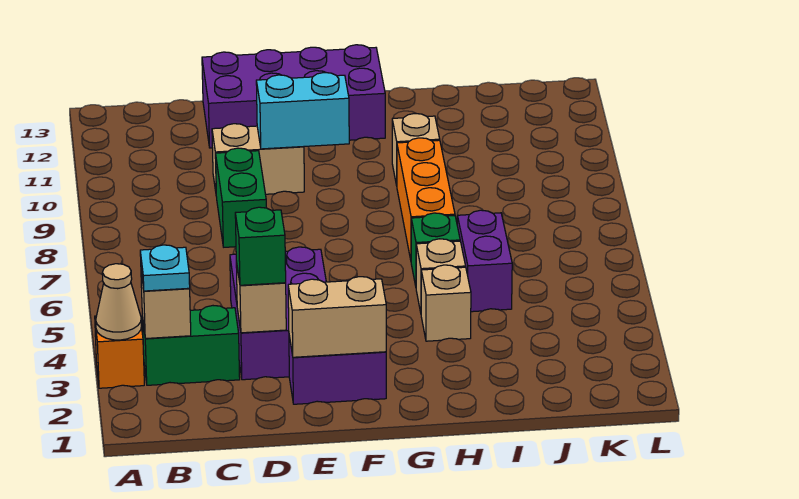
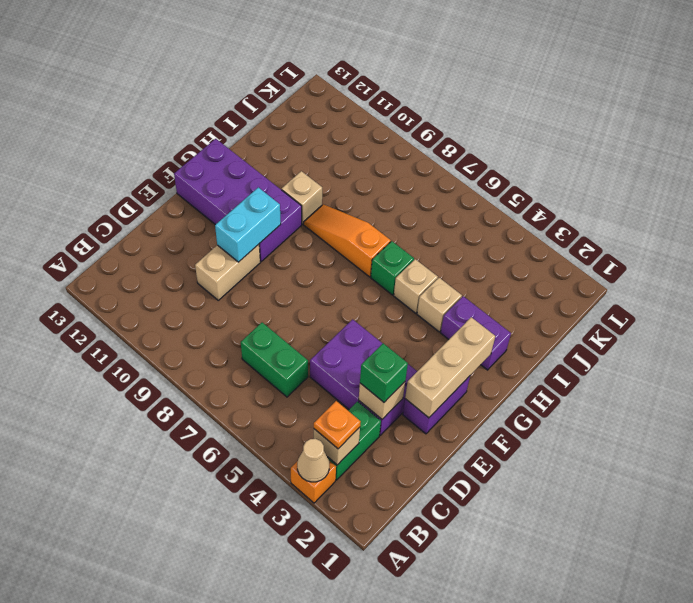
cyan 1x1 plate [140,245,190,291] -> orange 1x1 plate [314,401,361,449]
green 1x2 brick [216,148,266,247] -> green 1x2 brick moved to [241,323,308,397]
purple 2x4 brick [202,45,385,148] -> purple 2x4 brick turned to [174,139,302,262]
tan 1x2 brick [288,277,386,357] -> tan 1x3 brick [405,317,495,418]
orange 1x3 brick [397,138,455,260] -> orange 1x3 slope [304,204,391,277]
purple 1x2 brick [457,210,512,312] -> purple 1x2 brick moved to [441,296,511,370]

